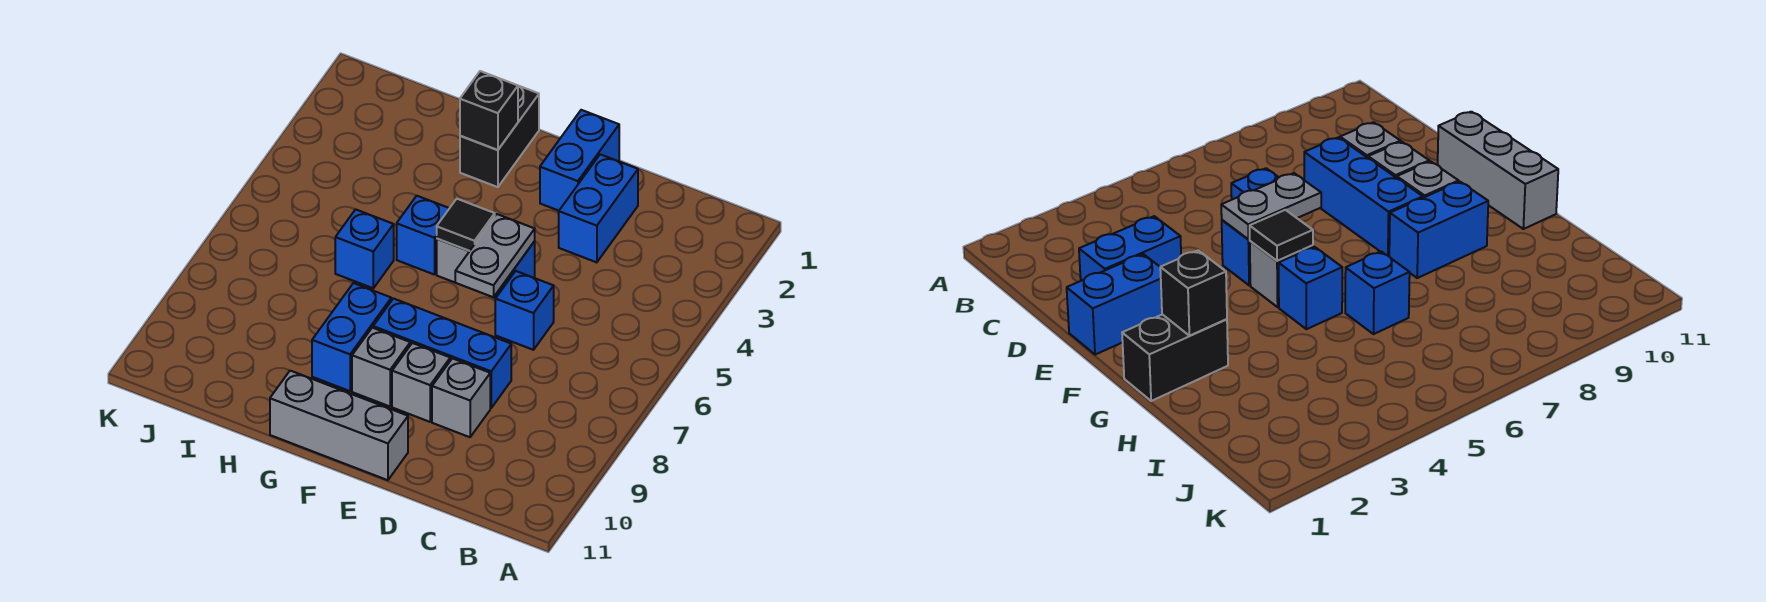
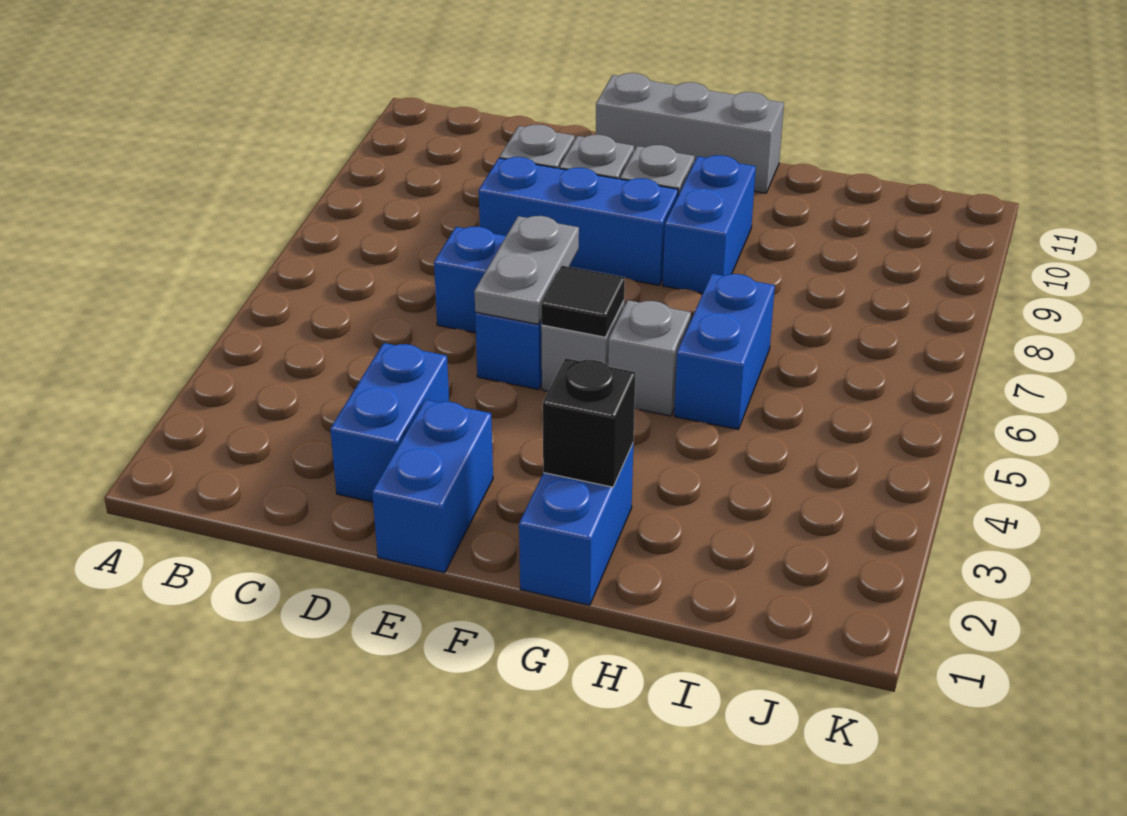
black 1x2 brick [460,86,539,187] -> blue 1x2 brick [519,444,633,605]
blue 1x1 brick [397,196,449,275] -> grey 1x1 brick [608,300,691,416]
blue 1x1 brick [335,209,394,288] -> blue 1x2 brick [674,274,775,429]

